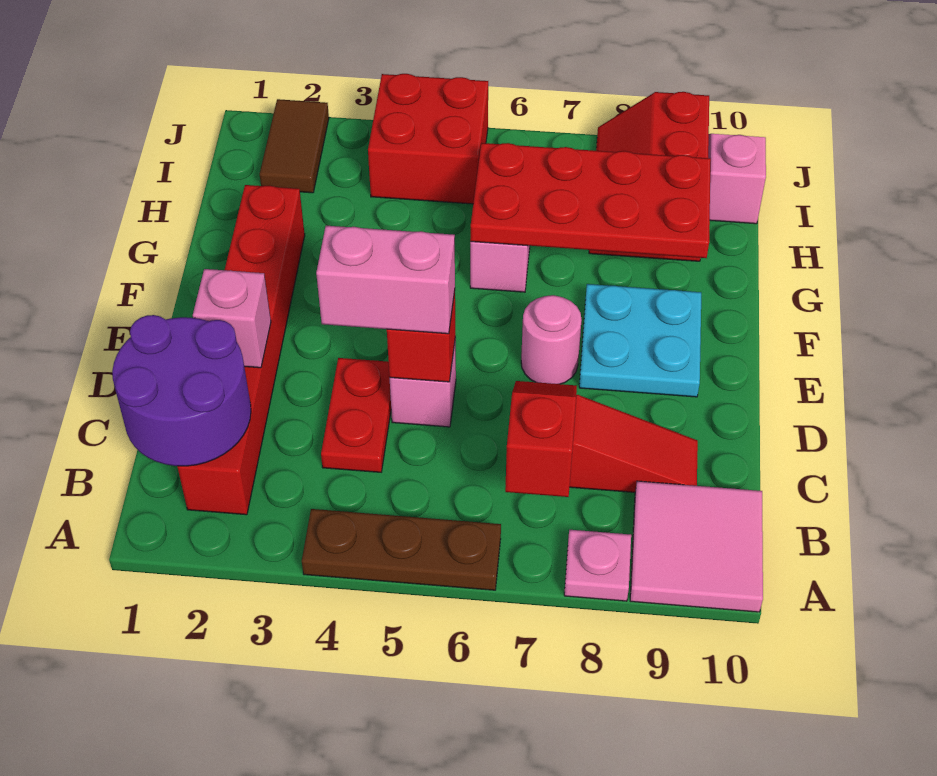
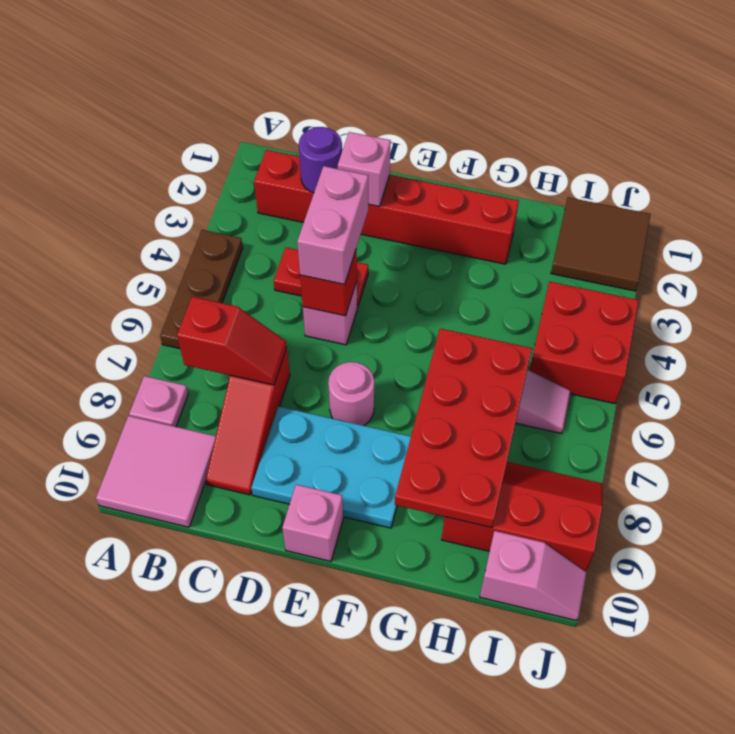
purple 2x2 round brick [112,315,251,466] -> purple 1x1 round brick [299,127,342,193]
cyan 2x2 plate [579,284,701,397] -> cyan 2x3 plate [251,406,411,528]
none -> pink 1x1 brick [282,484,343,561]
brown 1x2 tile [260,99,329,193] -> brown 2x2 tile [551,197,651,291]

